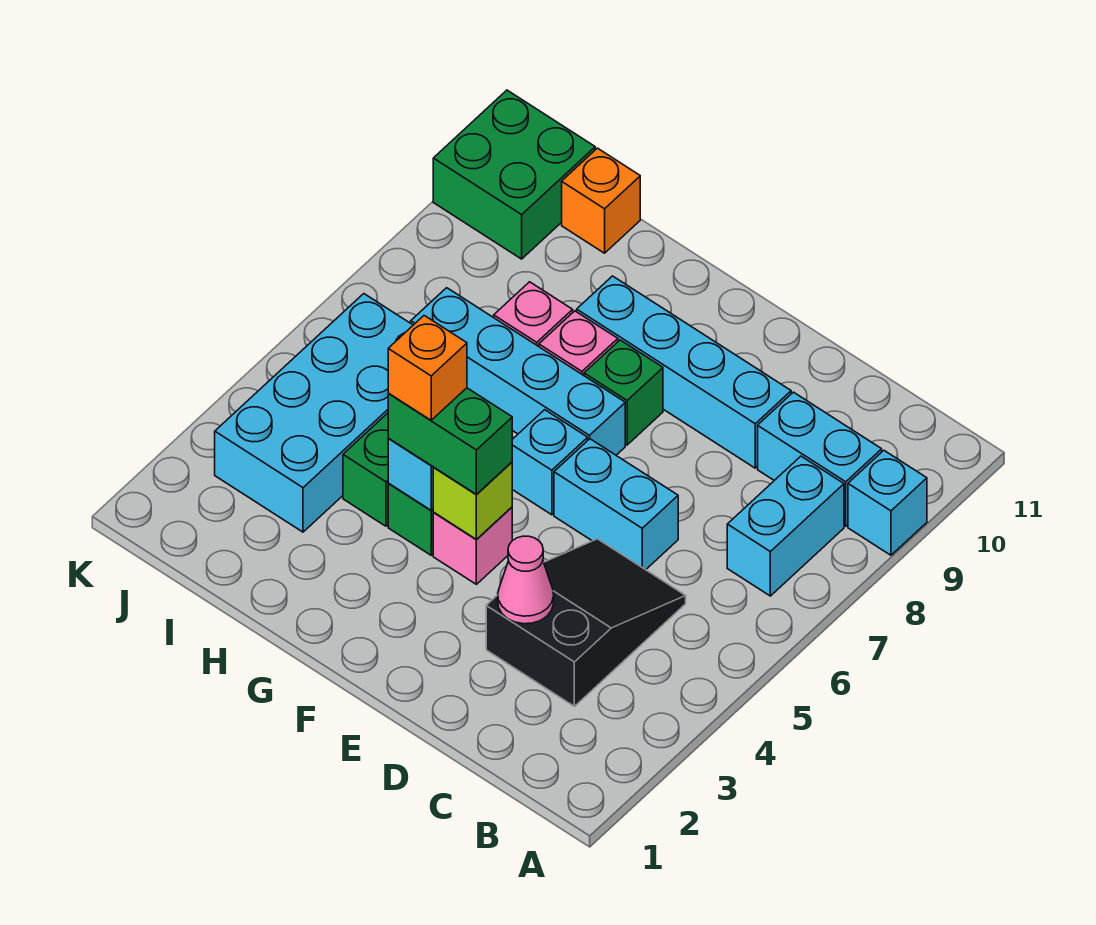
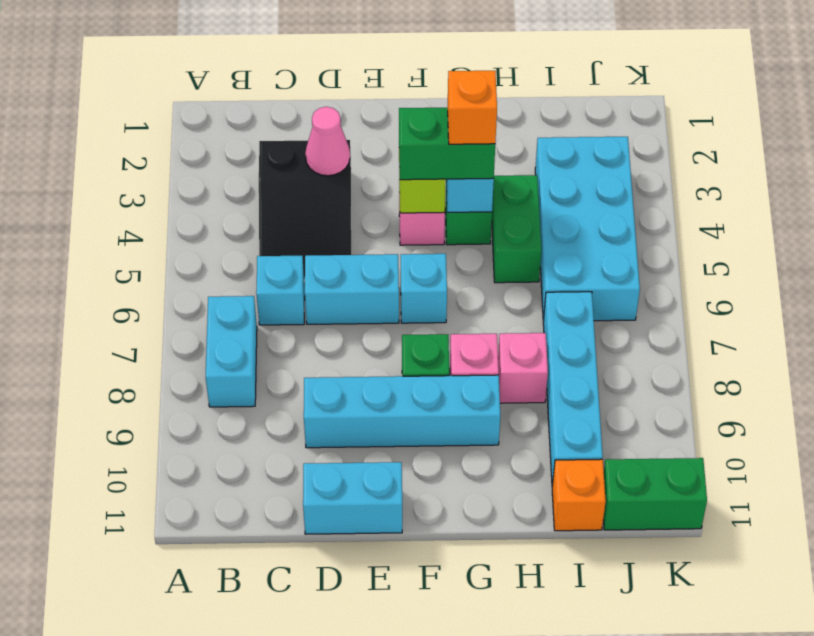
cyan 1x1 brick [848,451,927,555] -> cyan 1x1 brick moved to [256,256,305,325]
cyan 1x2 brick [758,392,882,526] -> cyan 1x2 brick moved to [303,462,402,534]
cyan 1x4 brick [411,288,625,455] -> cyan 1x4 brick turned to [543,292,603,485]
green 2x2 brick [433,90,595,259] -> green 1x2 brick [603,458,707,530]

